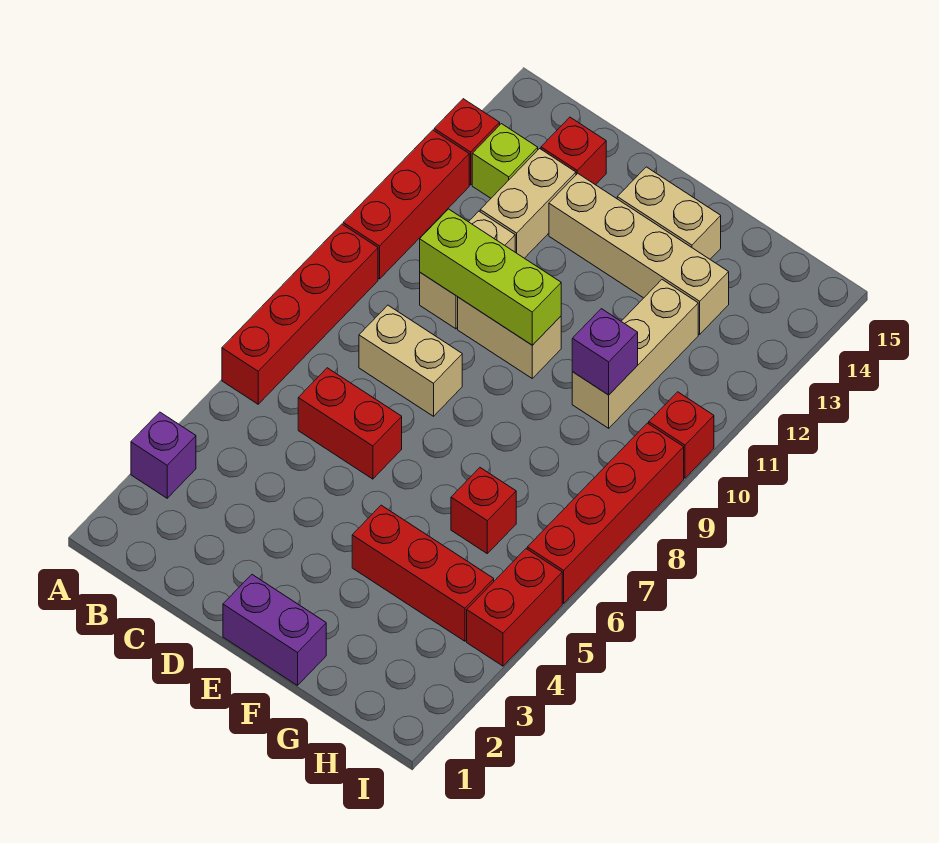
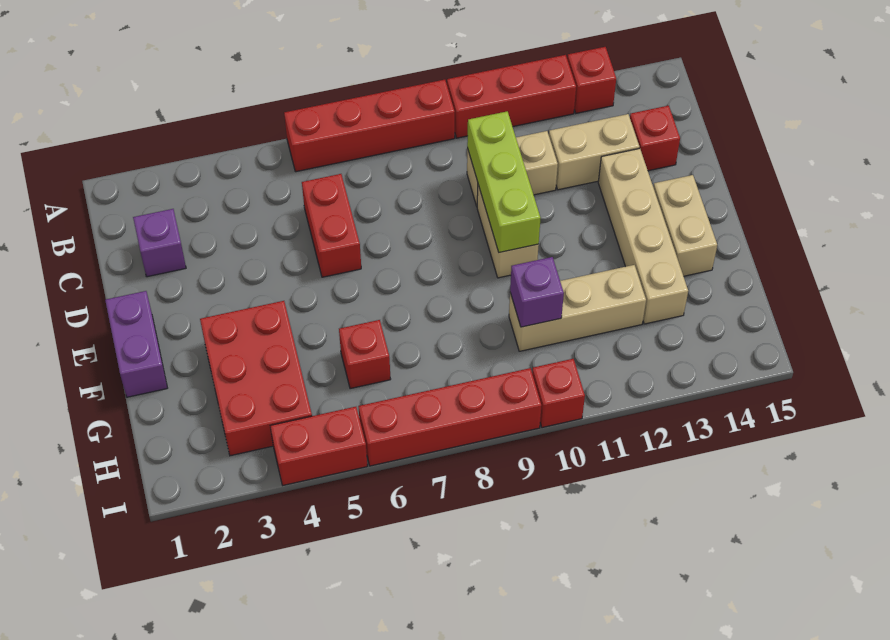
purple 1x1 brick [131,412,196,498] -> purple 1x1 brick moved to [133,209,186,277]
lime 1x1 brick [472,124,538,198] -> none
tan 1x2 brick [359,305,462,416] -> none
red 1x3 brick [352,505,494,641] -> red 2x3 brick [200,301,312,456]

